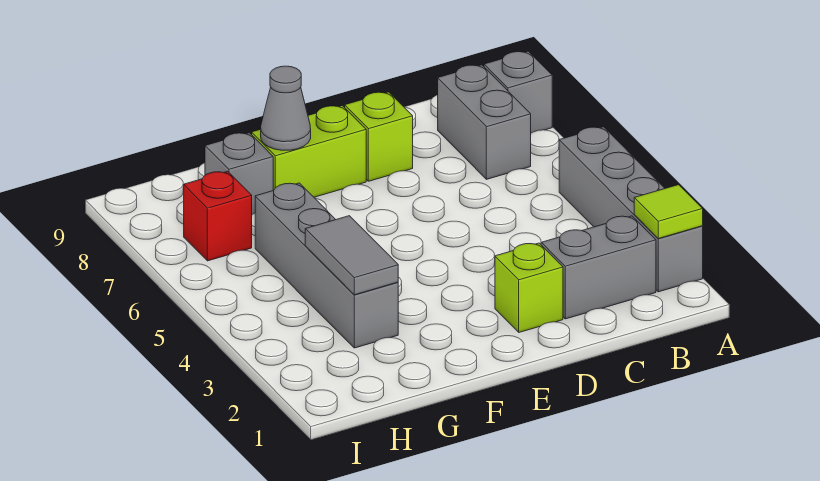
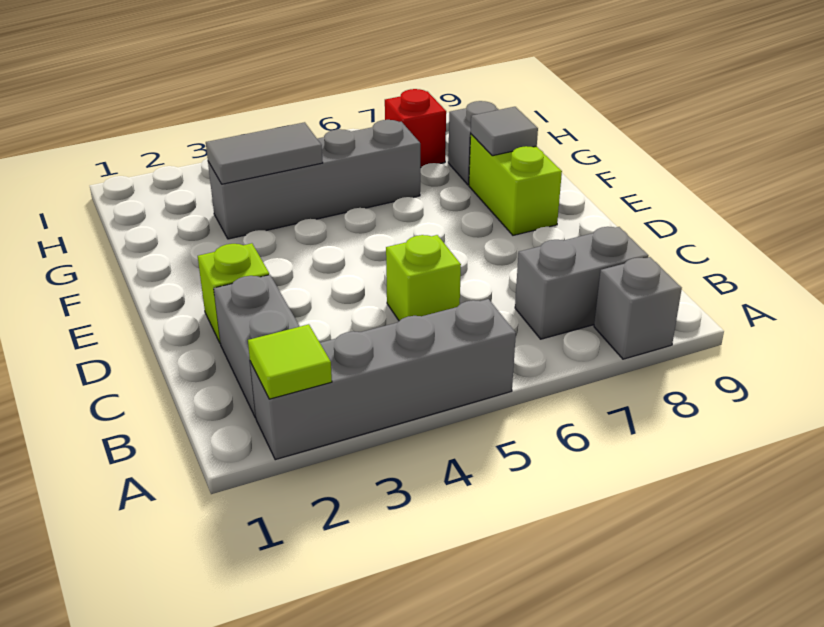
lime 1x1 brick [345,92,413,181] -> lime 1x1 brick moved to [386,235,461,321]
grey 1x1 cone [261,66,311,150] -> grey 1x1 tile [471,107,538,156]

